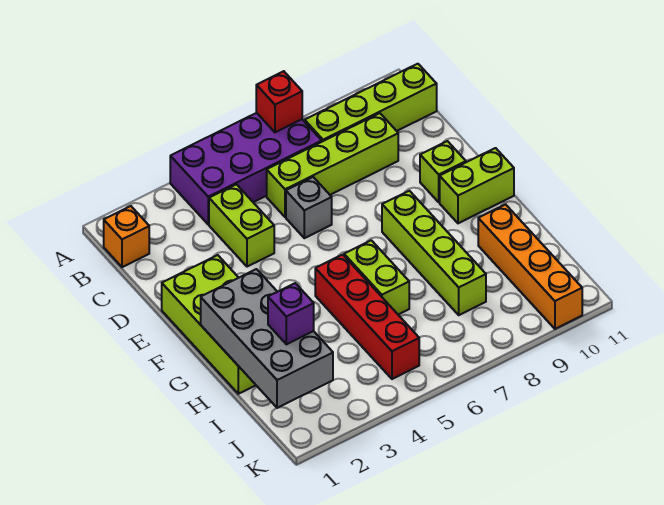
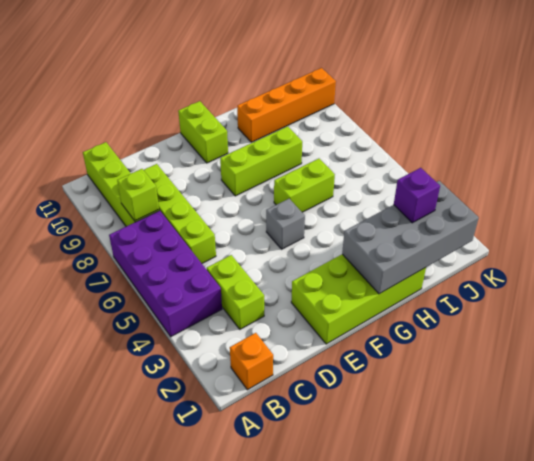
red 1x1 brick [256,71,302,132] -> none
lime 1x2 brick [209,184,274,267] -> lime 1x2 brick turned to [207,255,264,329]
grey 1x1 brick [286,177,332,238] -> grey 1x1 brick moved to [266,199,305,249]
lime 1x1 brick [420,141,466,202] -> lime 1x1 brick moved to [117,169,159,221]
lime 1x4 brick [382,191,486,315] -> lime 1x3 brick [220,126,302,196]
red 1x4 brick [315,255,419,379] -> none

